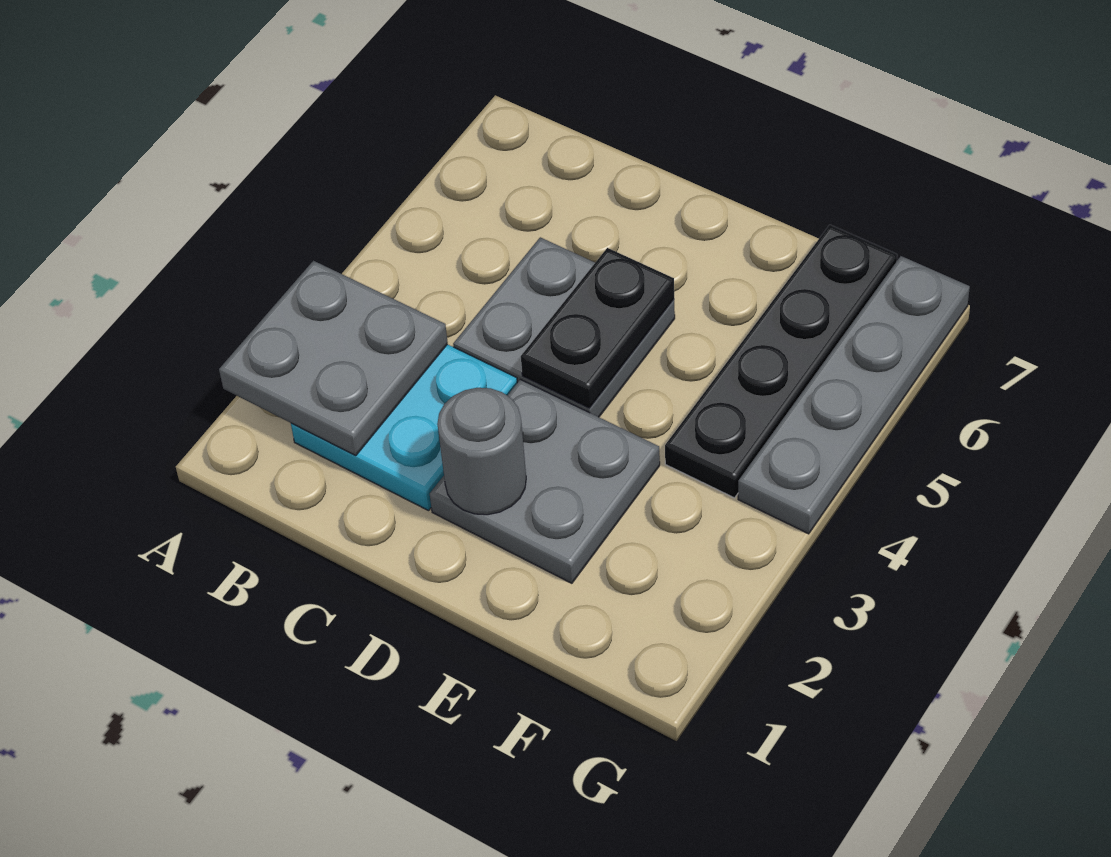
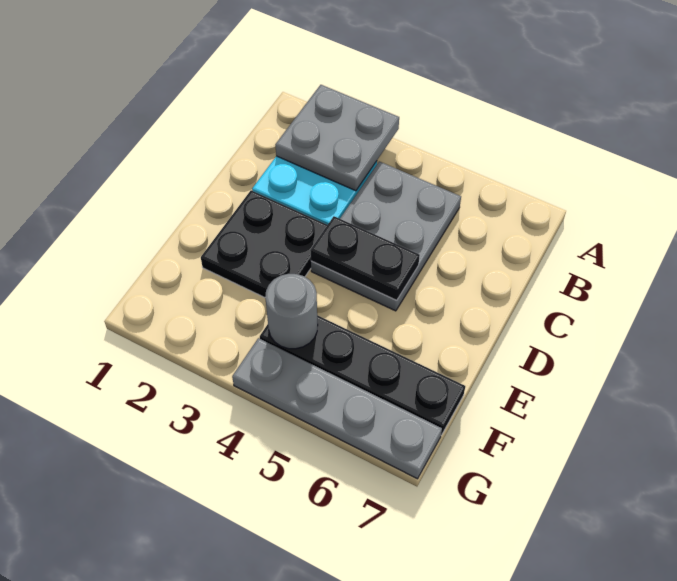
grey 2x2 plate [453,237,675,417] -> grey 2x3 plate [311,161,461,311]
grey 2x2 plate [430,379,660,583] -> black 2x2 plate [201,190,327,298]
grey 1x1 round brick [437,388,526,515] -> grey 1x1 round brick moved to [265,274,318,349]

